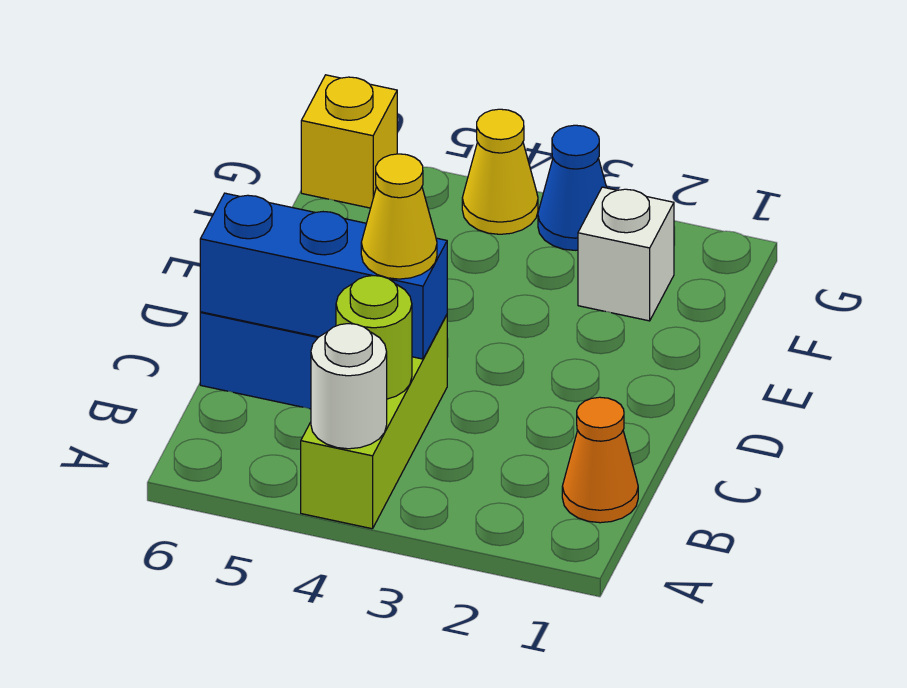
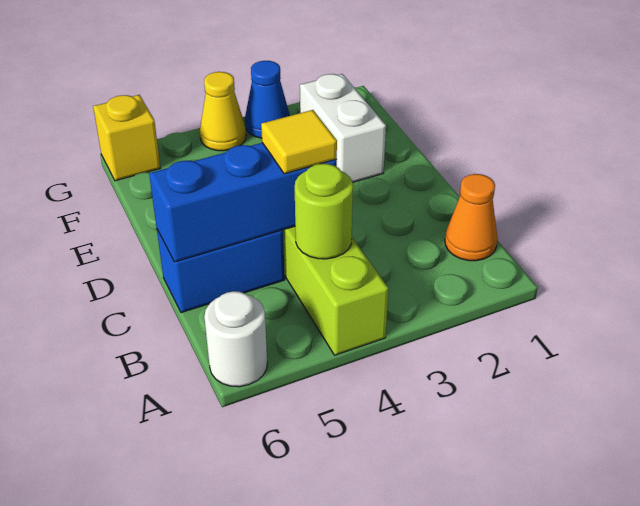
white 1x1 round brick [311,324,387,449] -> white 1x1 round brick moved to [204,291,267,387]
yellow 1x1 cone [361,154,437,279] -> yellow 1x1 tile [261,110,337,174]
white 1x1 brick [578,187,674,321] -> white 1x2 brick [300,74,386,182]

